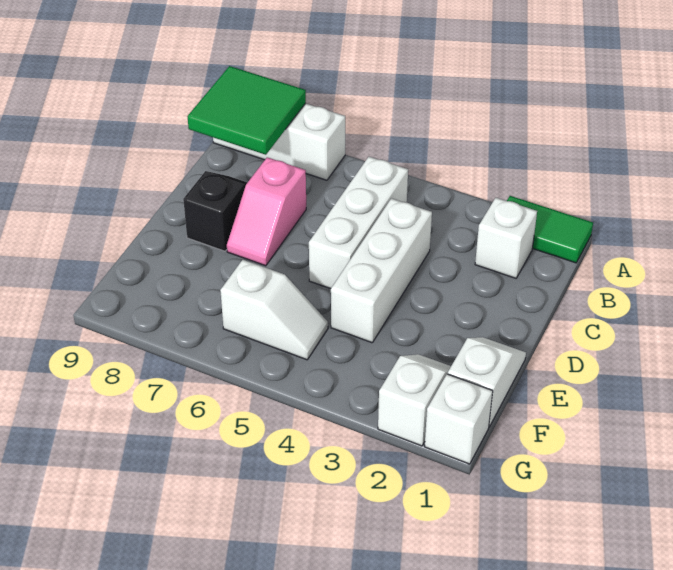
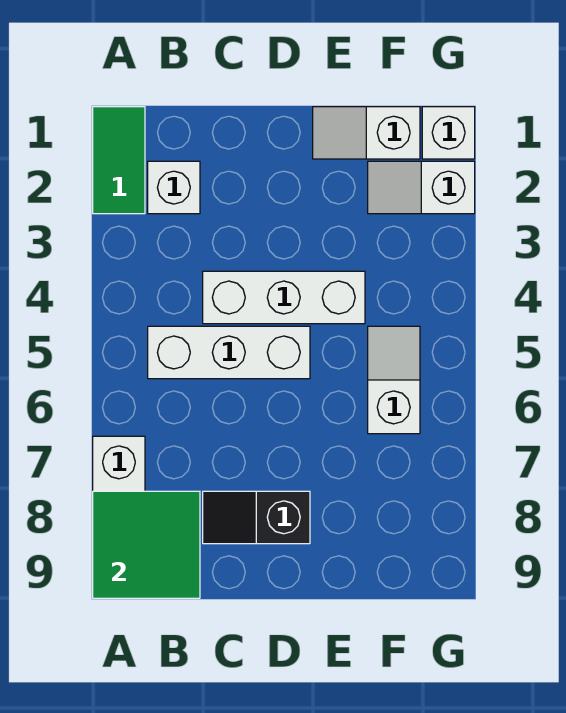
pink 1x2 slope [227,157,306,266] -> none

